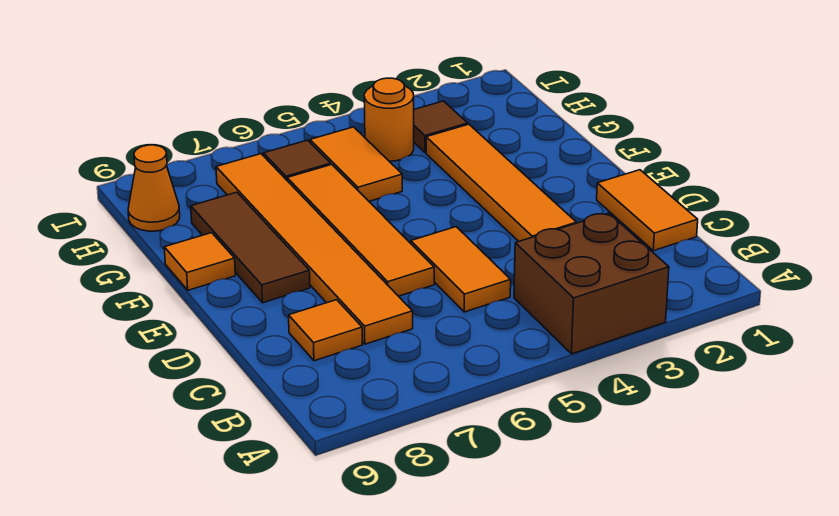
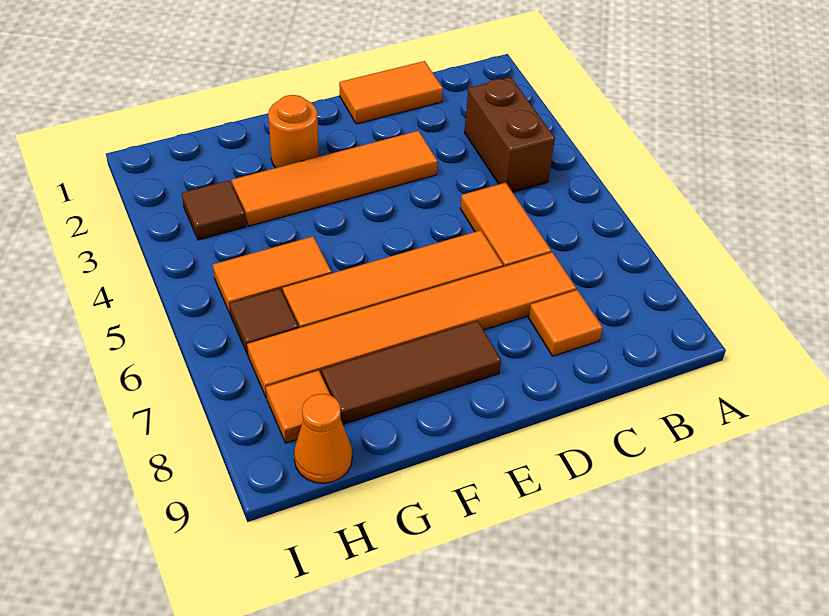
brown 2x2 brick [514,213,669,354] -> brown 1x2 brick [464,77,555,192]
orange 1x2 tile [411,227,511,312] -> orange 1x2 tile turned to [460,183,551,267]
orange 1x1 tile [164,233,235,290] -> orange 1x1 tile moved to [266,370,330,443]
orange 1x1 round brick [364,78,414,161] -> orange 1x1 round brick moved to [268,95,319,168]

